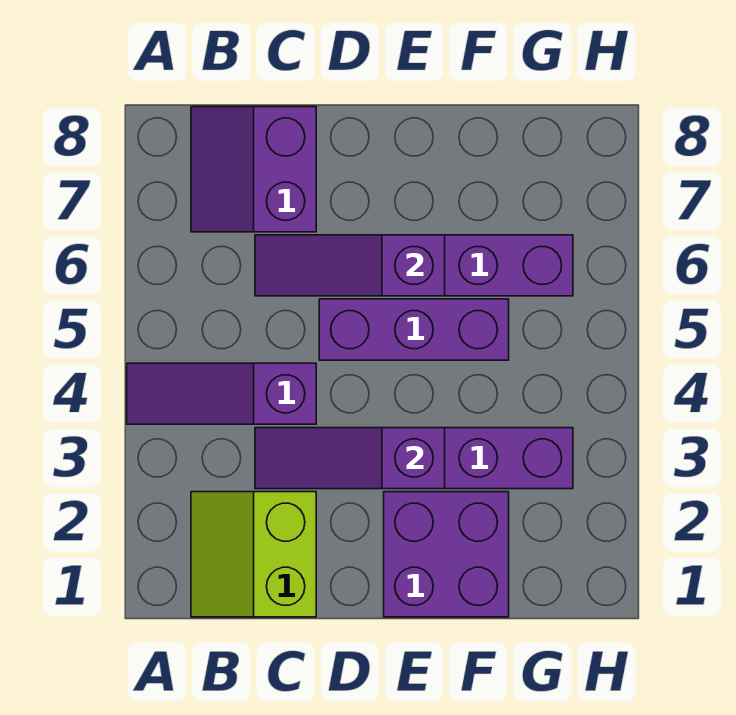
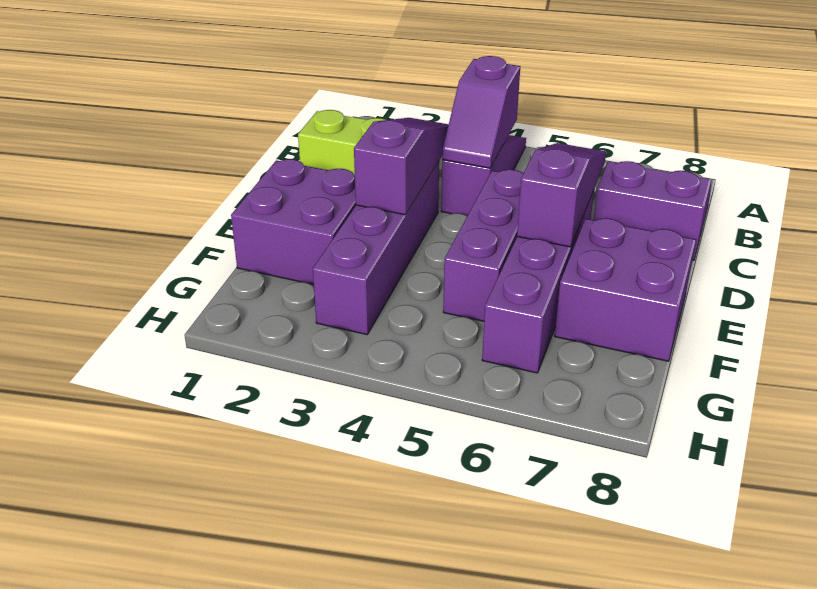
none -> purple 1x2 slope [442,56,520,168]
none -> purple 2x2 brick [555,218,696,361]

